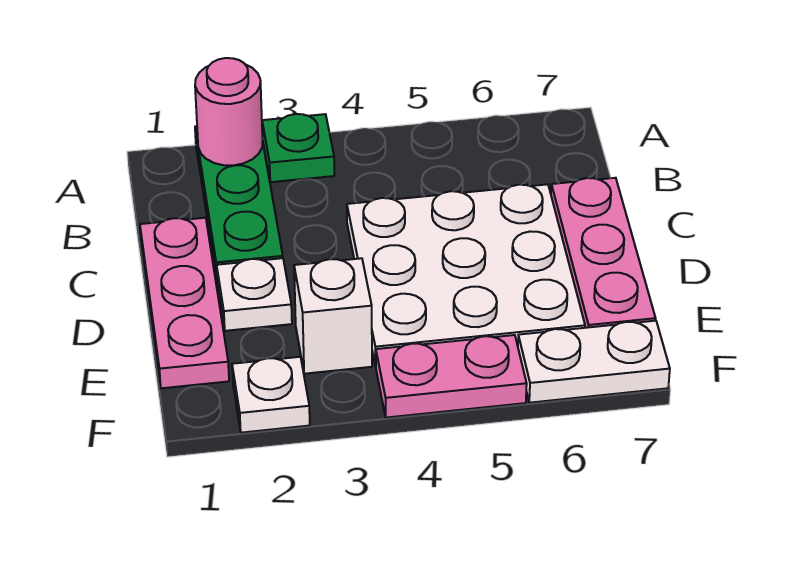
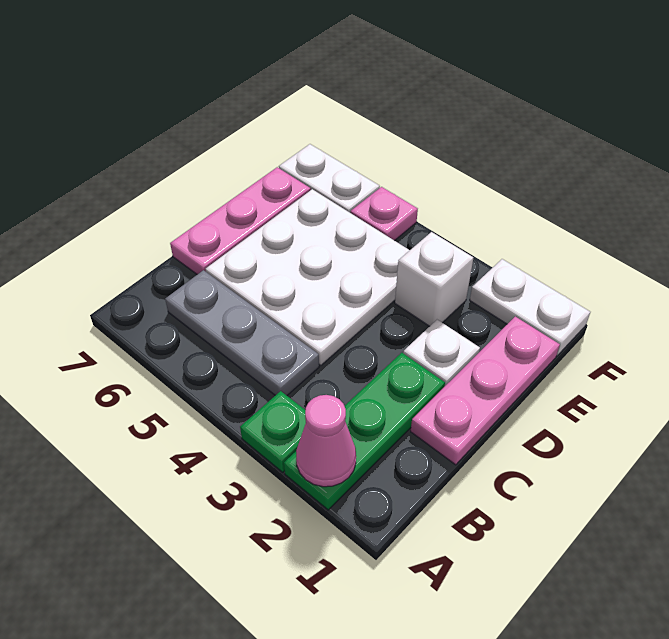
pink 1x1 round brick [195,58,263,165] -> pink 1x1 cone [296,395,356,487]
none -> grey 1x3 plate [165,270,319,395]
white 1x1 plate [232,357,310,433] -> white 1x2 plate [470,259,590,356]
pink 1x2 plate [376,335,527,418] -> pink 1x1 plate [351,187,418,241]

